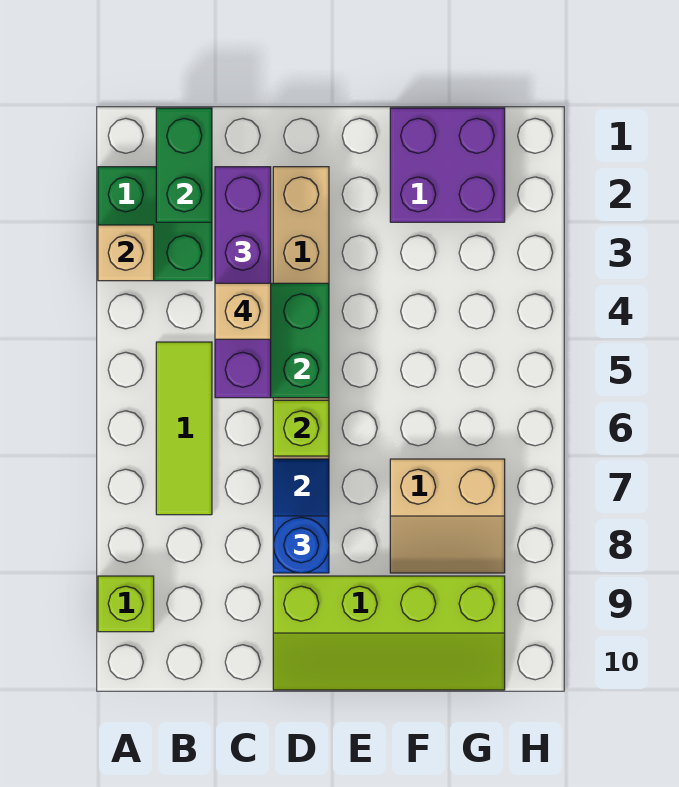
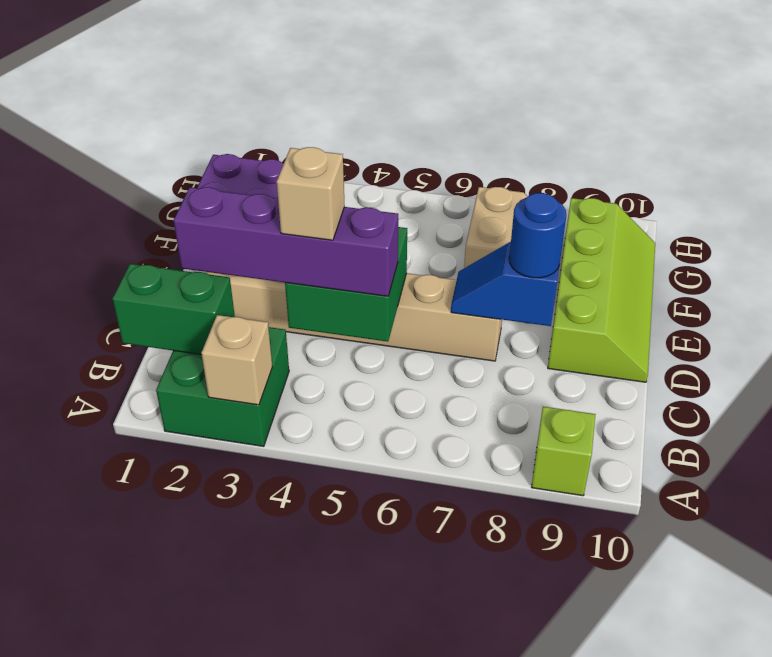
lime 1x3 tile [156,342,212,515] -> none
lime 1x1 brick [273,400,329,456] -> none

